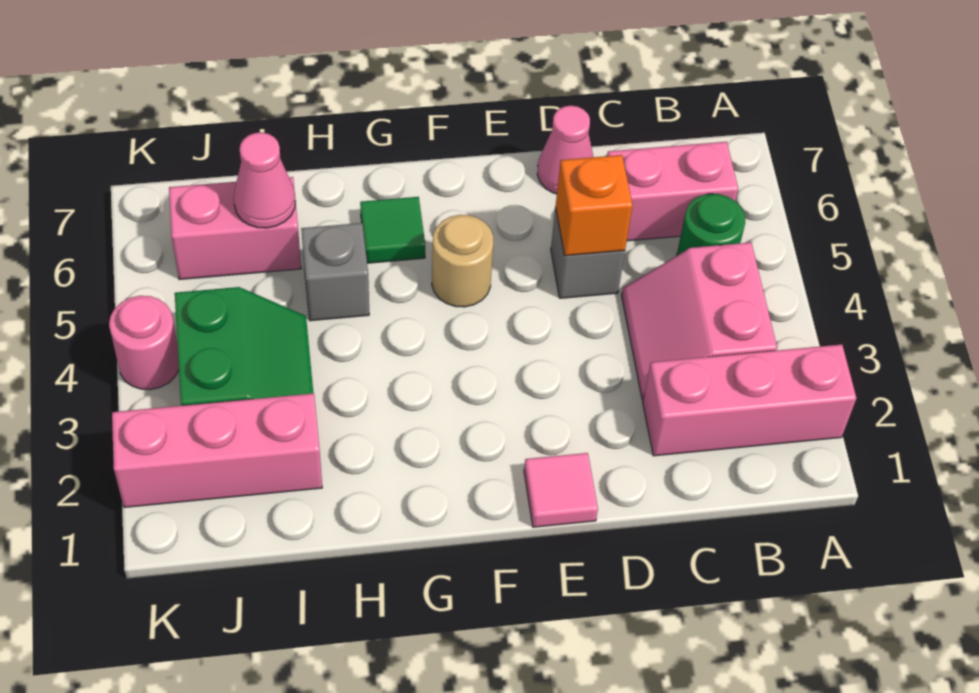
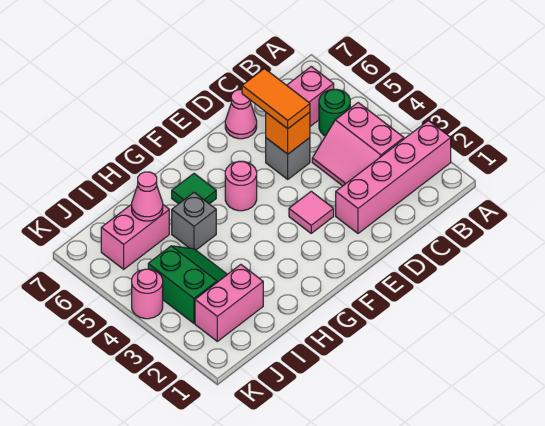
pink 1x3 brick [643,345,856,456] -> pink 1x4 brick [336,121,451,233]
none -> orange 1x2 tile [242,69,310,129]
pink 1x1 tile [524,453,598,527] -> pink 1x1 tile moved to [289,191,334,233]
tan 1x1 round brick [432,215,493,307] -> pink 1x1 round brick [225,161,257,211]
pink 1x3 brick [112,393,322,507] -> pink 1x2 brick [195,265,263,341]

